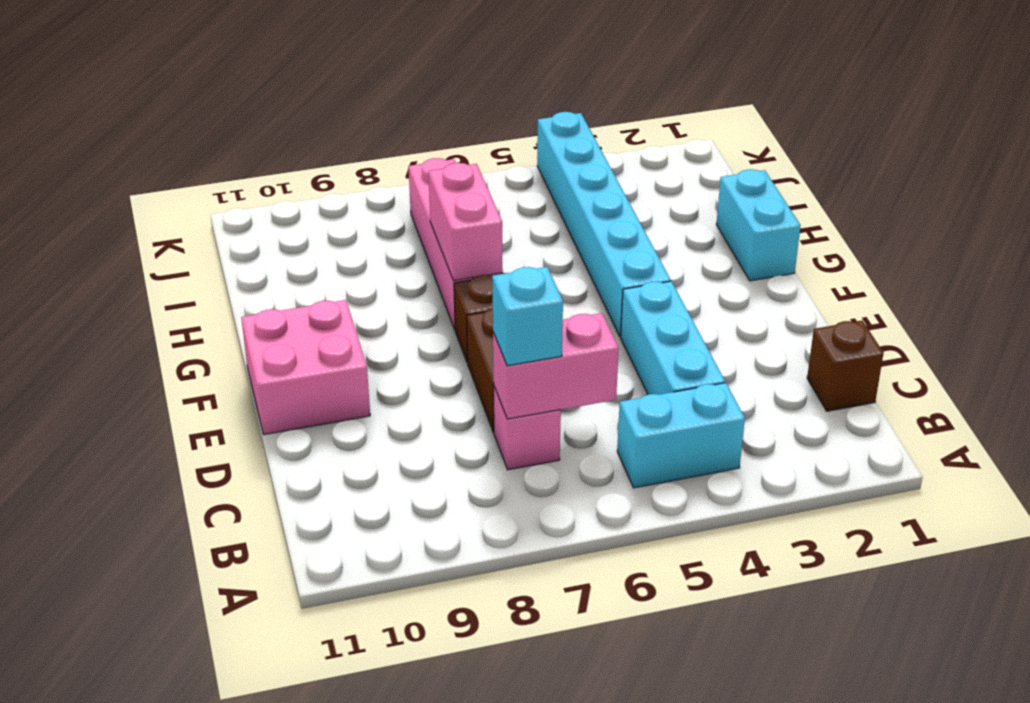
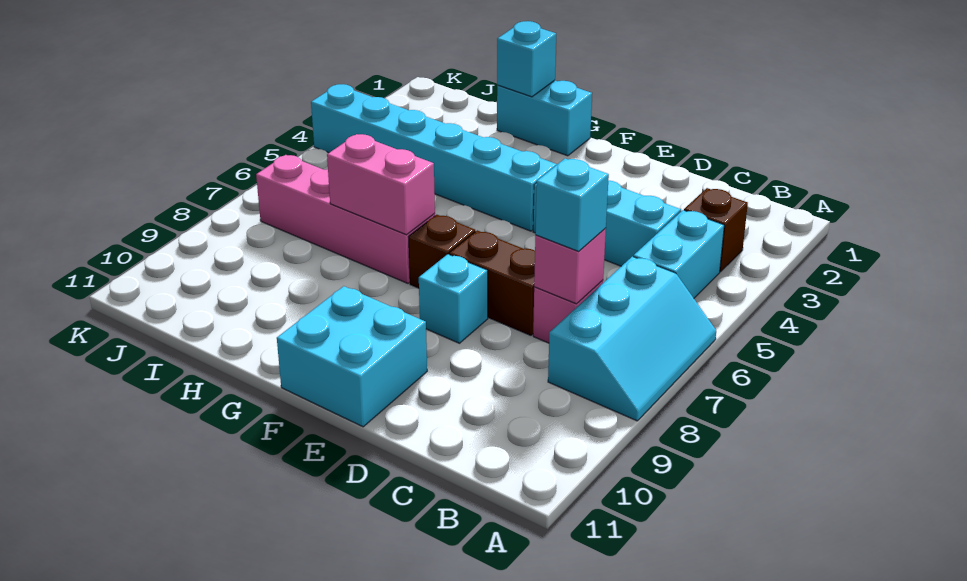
none -> cyan 2x3 slope [548,256,716,421]
brown 1x1 brick [807,321,884,411] -> brown 1x1 brick moved to [684,188,748,272]
pink 1x2 brick [493,313,619,419] -> pink 1x1 brick [534,228,606,304]
none -> cyan 1x1 brick [419,254,488,343]
pink 2x2 brick [241,300,370,435] -> cyan 2x2 brick [277,286,427,427]
none -> cyan 1x1 brick [497,21,556,97]

